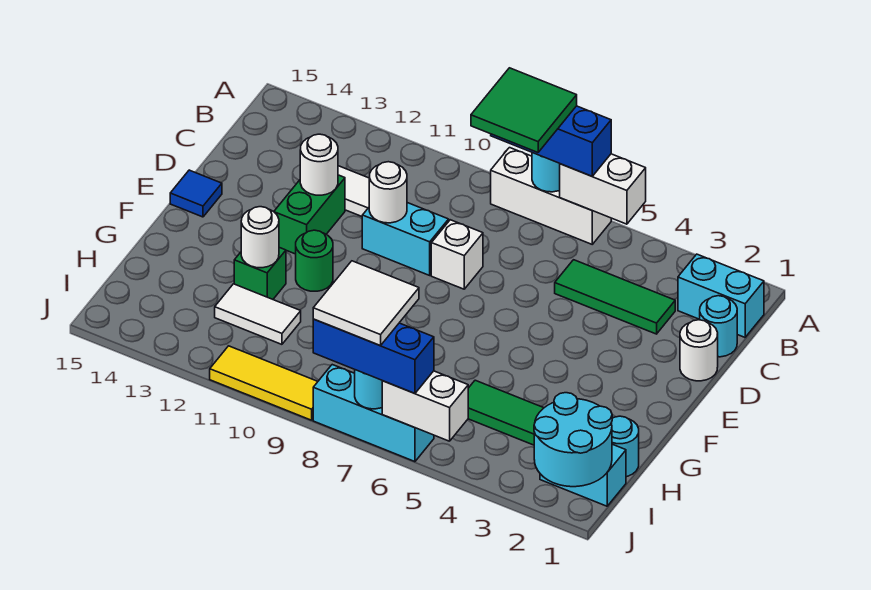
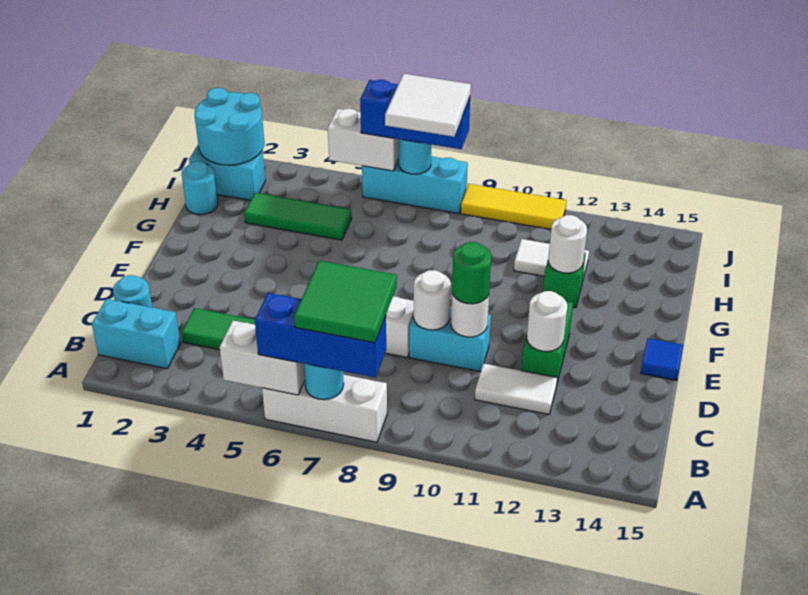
white 1x1 round brick [680,320,718,381] -> white 1x1 round brick moved to [413,270,451,330]
green 1x1 round brick [296,230,333,291] -> green 1x1 round brick moved to [452,242,491,304]

